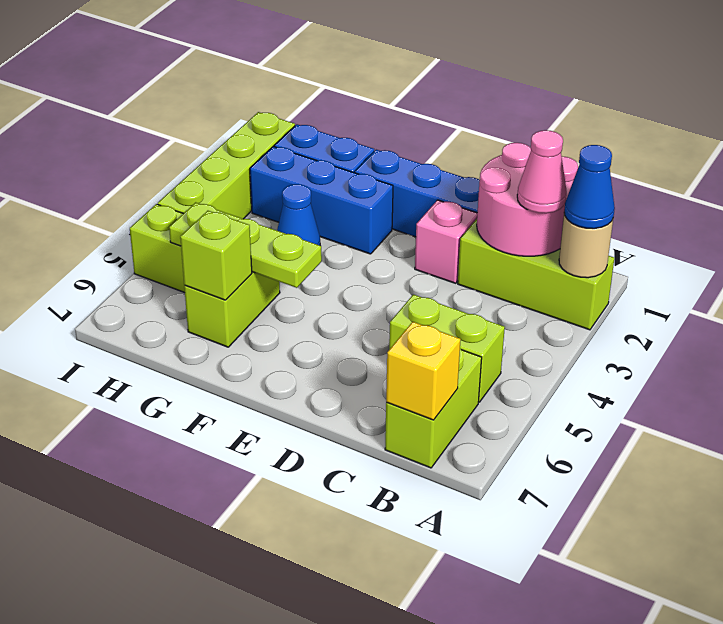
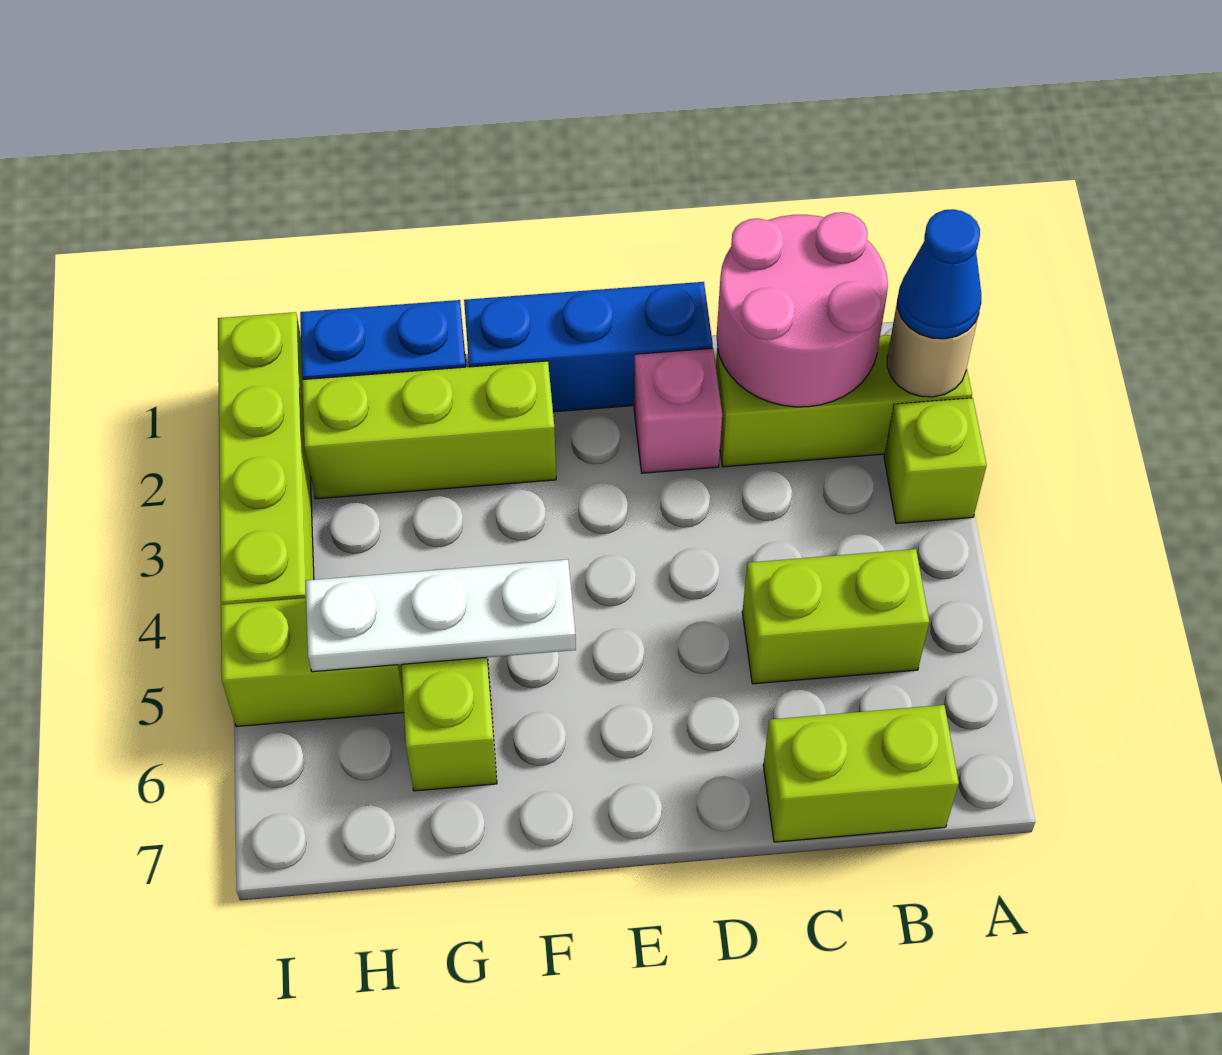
pink 1x1 cone [517,130,567,213] -> none
lime 1x2 brick [385,349,482,468] -> lime 1x2 brick turned to [763,705,959,842]
yellow 1x1 brick [386,322,461,420] -> none
blue 1x3 brick [250,146,393,254] -> lime 1x3 brick [302,361,556,499]
lime 1x3 plate [169,202,322,288] -> white 1x3 plate [305,559,576,672]
blue 1x1 cone [277,184,320,245] -> none
lime 1x1 brick [180,211,252,300] -> lime 1x1 brick moved to [884,398,987,524]

